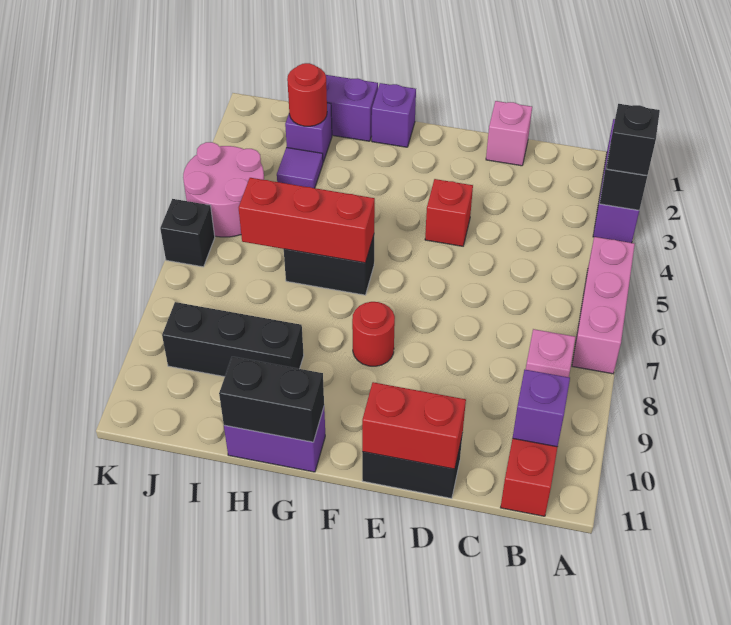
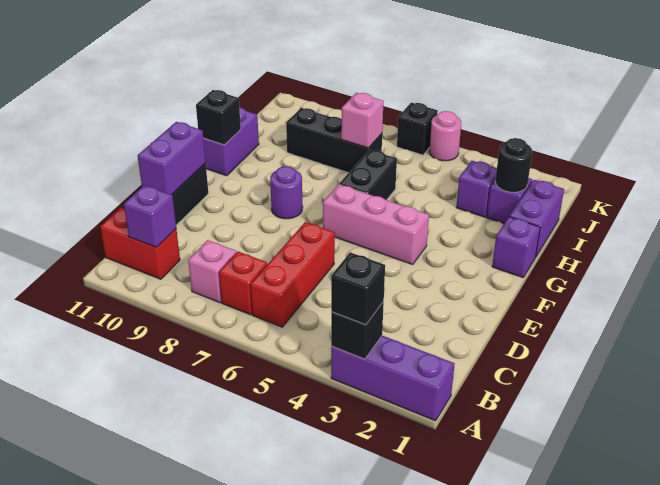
pink 1x3 brick [572,237,635,374] -> pink 1x3 brick moved to [323,184,429,264]
pink 1x1 brick [486,101,532,166] -> pink 1x1 brick moved to [341,93,384,148]
red 1x2 brick [362,382,466,469] -> purple 1x2 brick [138,122,206,195]
red 1x1 brick [425,179,473,246] -> red 1x1 brick moved to [219,252,267,315]
red 1x1 round brick [352,302,395,366] -> purple 1x1 round brick [270,166,303,219]
red 1x3 brick [239,178,375,263] -> red 1x3 brick moved to [251,222,335,327]
black 1x2 brick [219,357,324,442] -> black 1x1 brick [196,90,241,145]
black 1x3 brick [162,302,304,377] -> black 1x3 brick turned to [286,108,382,173]
red 1x1 round brick [287,63,327,126] -> black 1x1 round brick [495,138,532,192]
purple 1x1 tile [277,147,323,188] -> purple 1x1 brick [456,161,497,217]
pink 2x2 round brick [183,142,264,237] -> pink 1x1 round brick [429,111,461,161]

